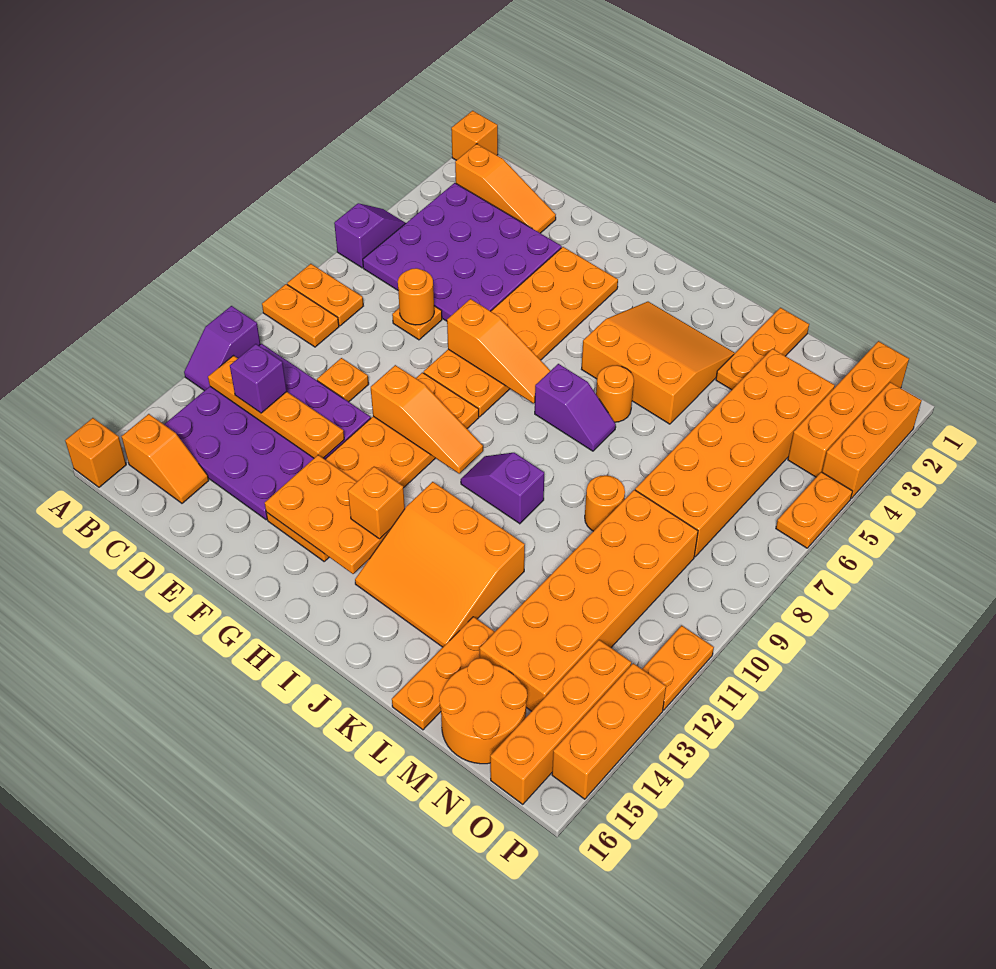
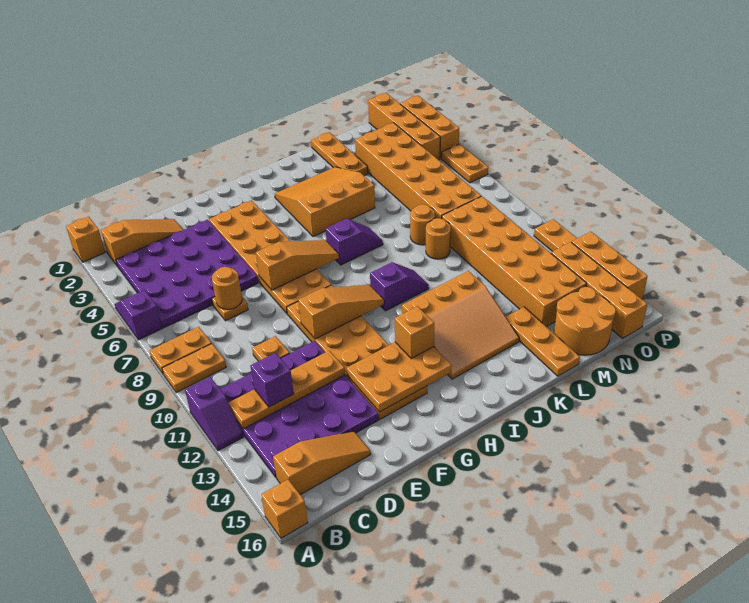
orange 1x2 slope [122,414,209,503] -> orange 1x3 slope [273,431,371,495]
purple 1x2 slope [461,453,544,524] -> purple 1x2 slope turned to [370,262,429,311]
orange 1x1 round brick [596,365,634,422] -> orange 1x1 round brick moved to [410,204,435,245]

